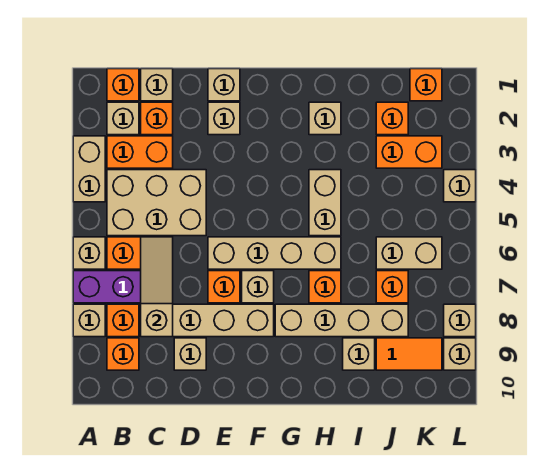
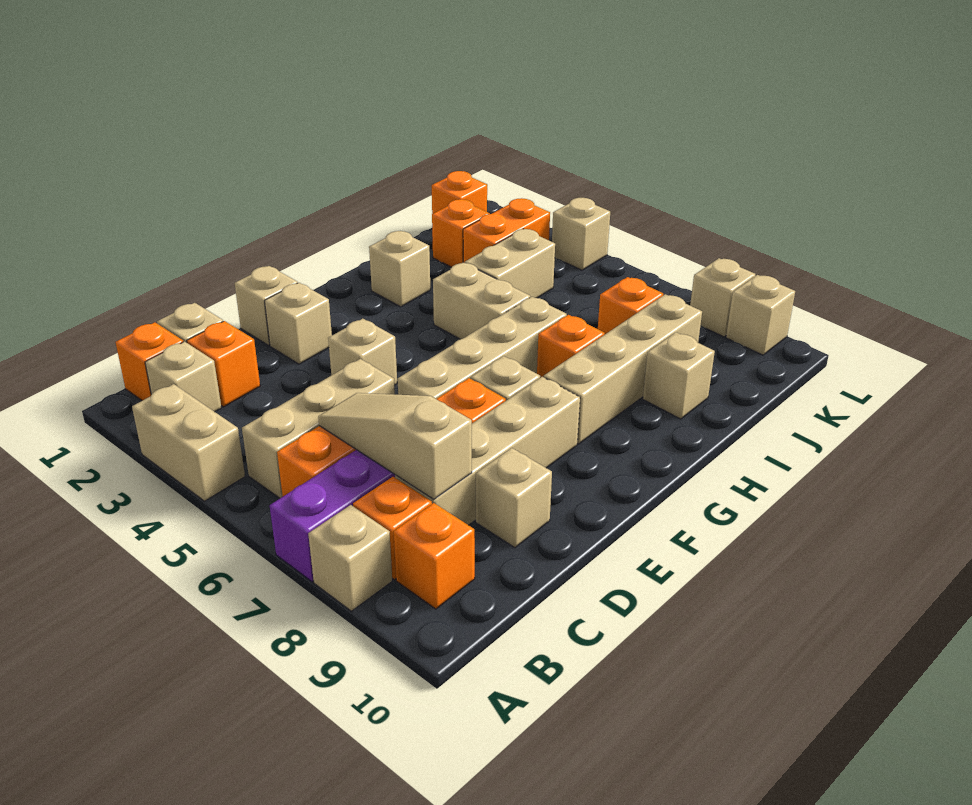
tan 1x1 brick [73,237,105,269] -> tan 1x1 brick moved to [328,319,397,385]
orange 1x2 brick [107,136,173,168] -> none
tan 2x3 brick [107,170,206,236] -> tan 1x3 brick [242,359,395,498]
tan 1x2 brick [376,237,442,269] -> tan 1x2 brick moved to [465,229,555,298]
orange 1x2 tile [376,338,442,370] -> none

